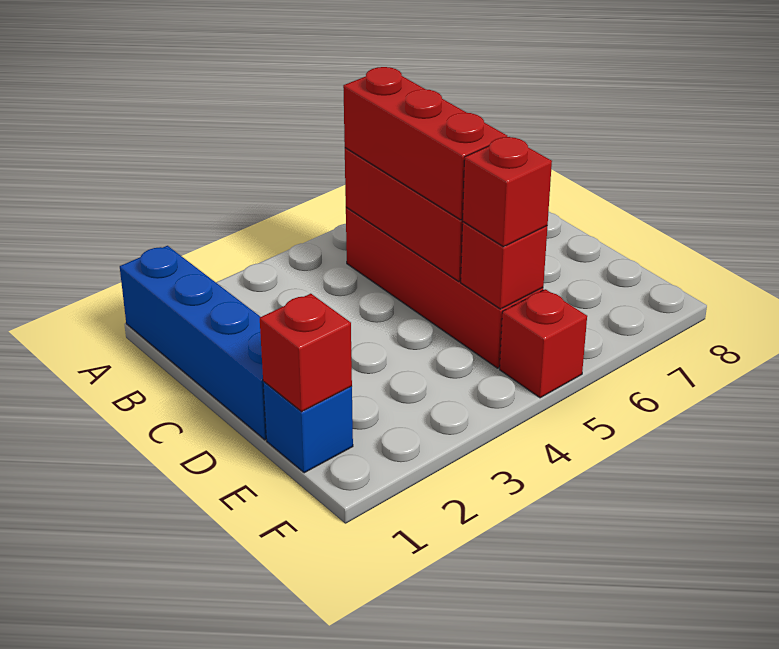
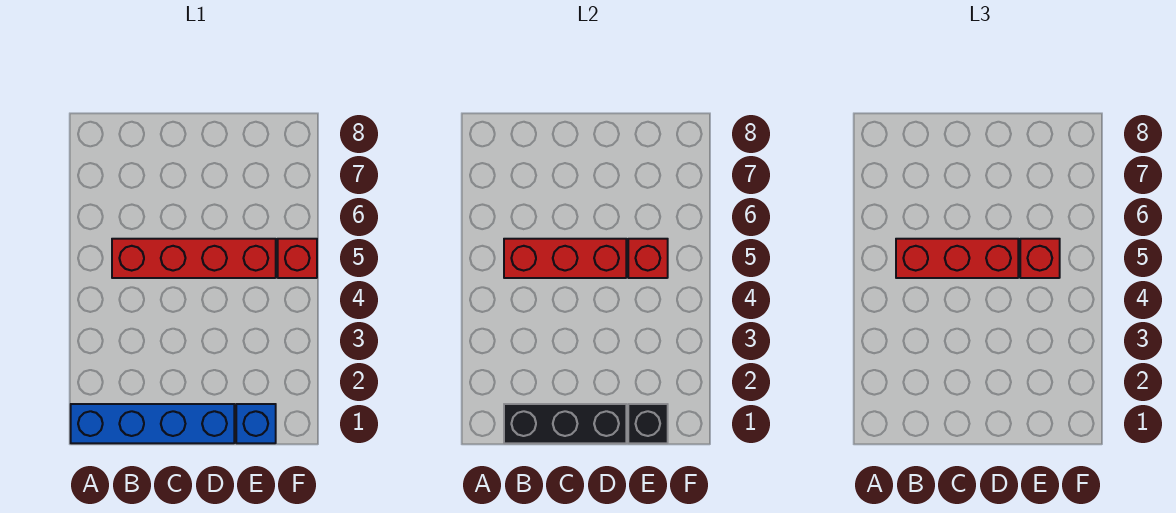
none -> black 1x3 brick [504,404,626,443]
red 1x1 brick [260,294,352,412] -> black 1x1 brick [628,404,668,443]

